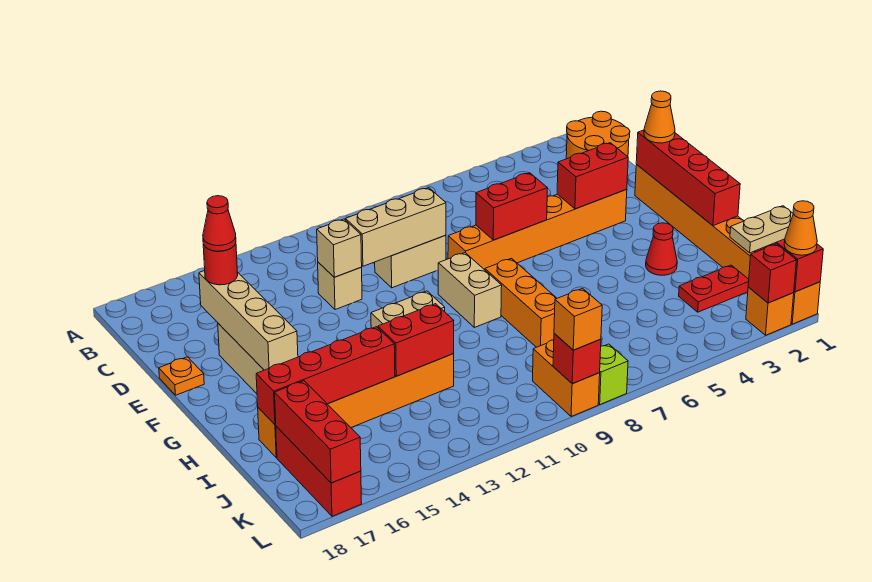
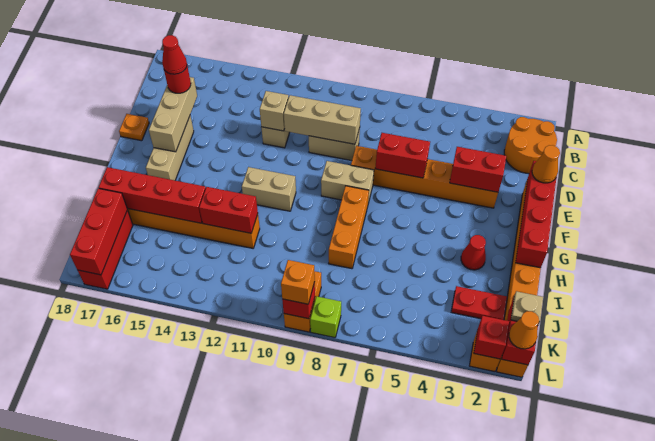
tan 1x4 brick [199,271,298,370] -> tan 1x3 brick [149,77,197,152]
tan 1x2 brick [438,253,502,327] -> tan 1x2 brick turned to [321,161,374,203]
tan 1x2 plate [730,206,793,253] -> tan 1x1 plate [511,291,543,326]

